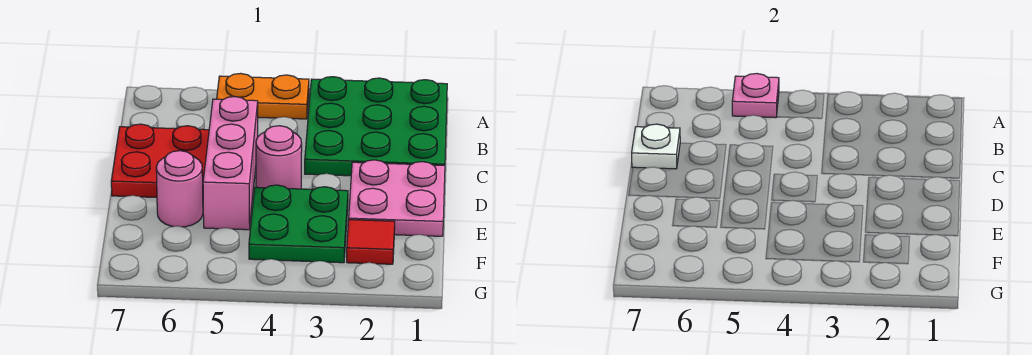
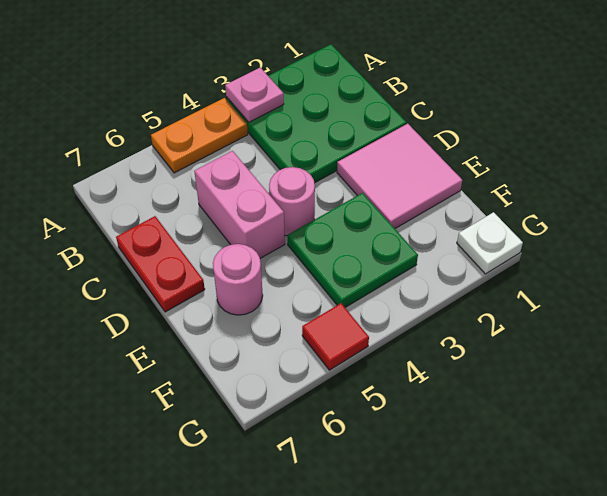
pink 1x1 plate [732,73,779,118] -> pink 1x1 plate moved to [225,68,284,122]
pink 1x3 brick [203,97,258,230] -> pink 1x2 brick [194,151,285,258]
red 2x2 plate [111,124,209,198] -> red 1x2 plate [116,216,205,312]
white 1x1 plate [632,124,680,169] -> white 1x1 plate moved to [457,212,523,274]
pink 2x2 plate [349,160,445,236] -> pink 2x2 tile [337,124,462,228]
red 1x1 tile [347,220,395,264] -> red 1x1 tile moved to [302,303,369,370]

